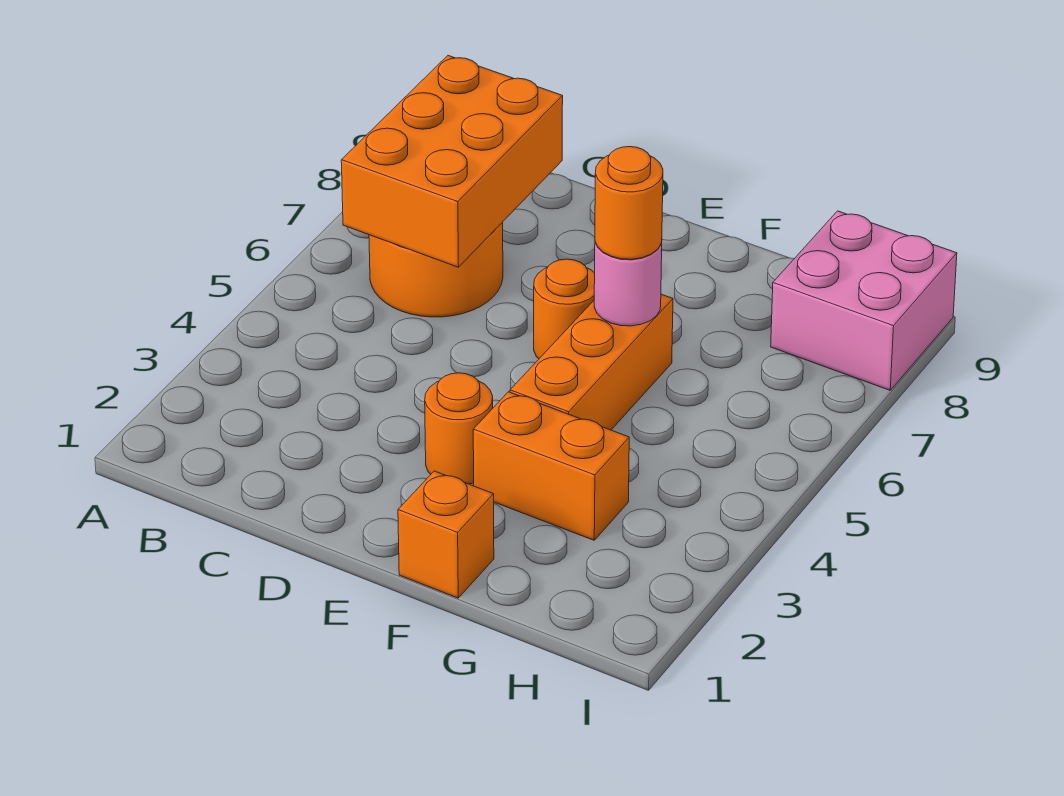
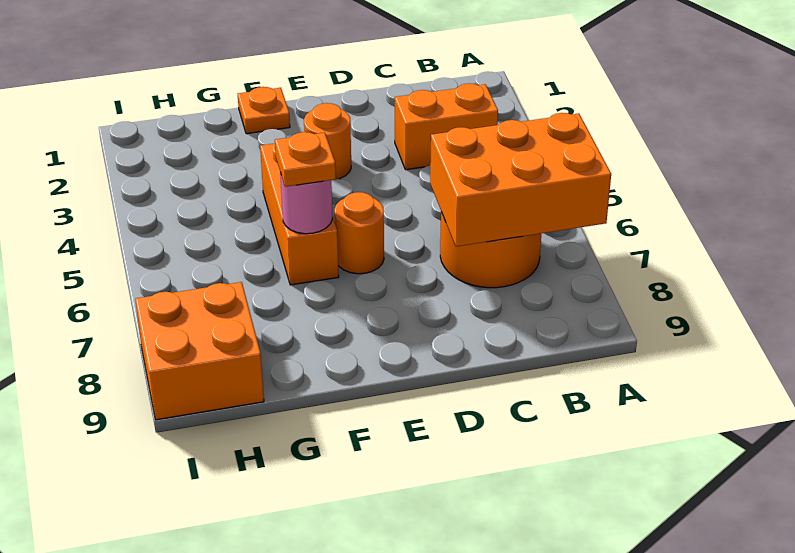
orange 2x3 brick [341,56,563,267] -> orange 2x3 brick turned to [430,113,611,247]
orange 1x1 brick [398,471,494,598] -> orange 1x1 plate [238,87,290,134]
orange 1x2 brick [473,392,629,540] -> orange 1x2 brick moved to [395,83,498,170]
orange 1x1 round brick [595,147,663,259] -> orange 1x1 plate [275,132,336,187]
pink 2x2 brick [771,211,957,390] -> orange 2x2 brick [135,282,264,420]

